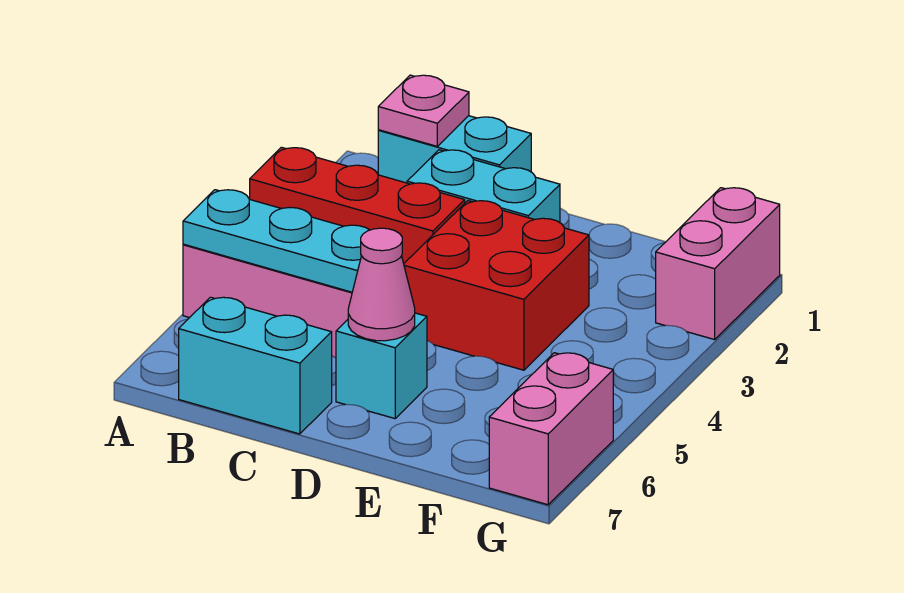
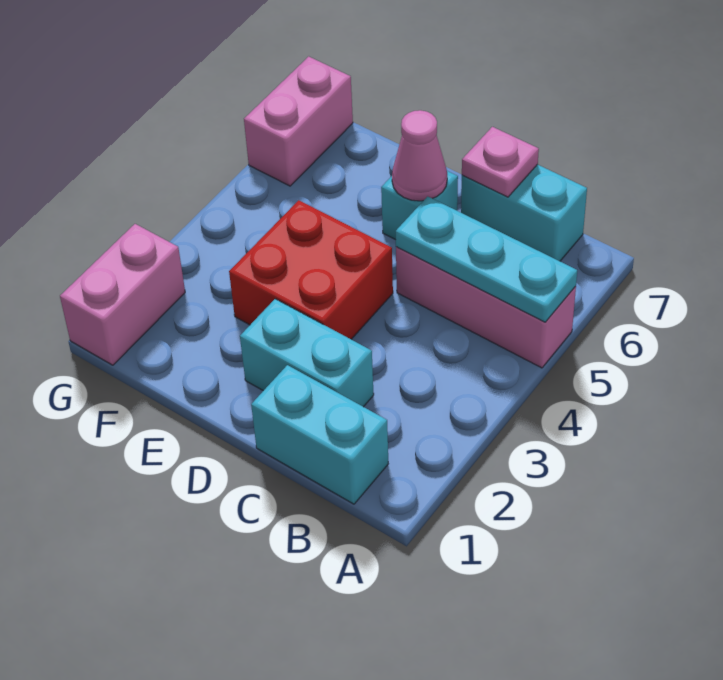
red 1x3 brick [250,147,465,263] -> none
pink 1x1 plate [378,75,469,146] -> pink 1x1 plate moved to [462,127,539,197]

